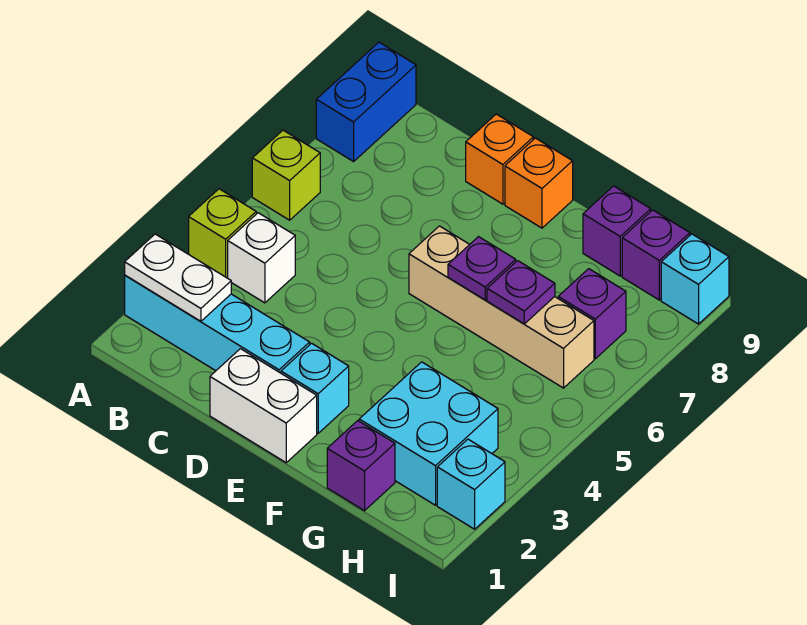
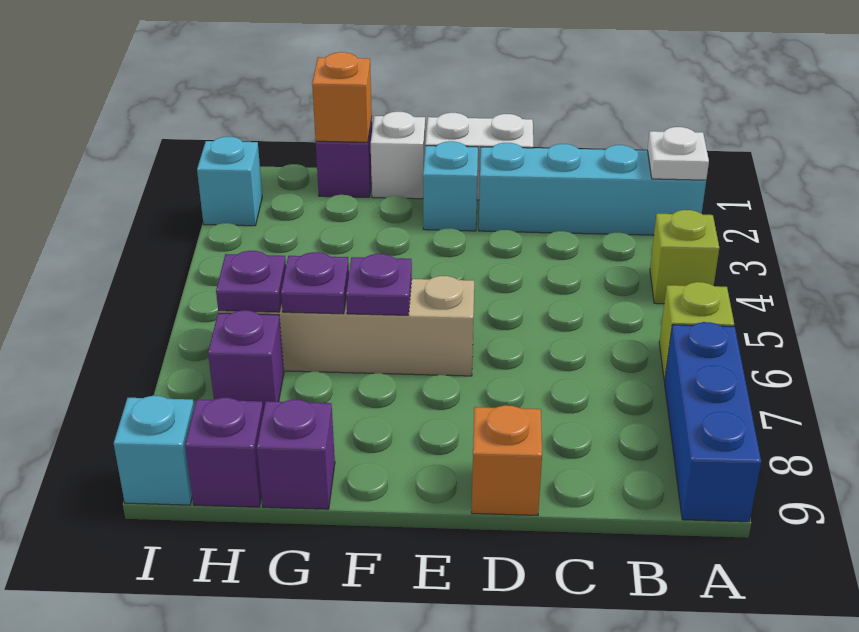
white 1x2 plate [125,234,231,321] -> white 1x1 plate [648,127,709,180]
blue 1x2 brick [316,42,416,162] -> blue 1x3 brick [665,322,761,522]
white 1x1 brick [228,213,295,303] -> white 1x1 brick moved to [371,112,426,199]
orange 1x1 brick [505,138,573,228] -> orange 1x1 brick moved to [312,52,372,142]
cyan 2x2 brick [359,362,498,505] -> none
none -> purple 1x1 plate [216,251,286,312]

